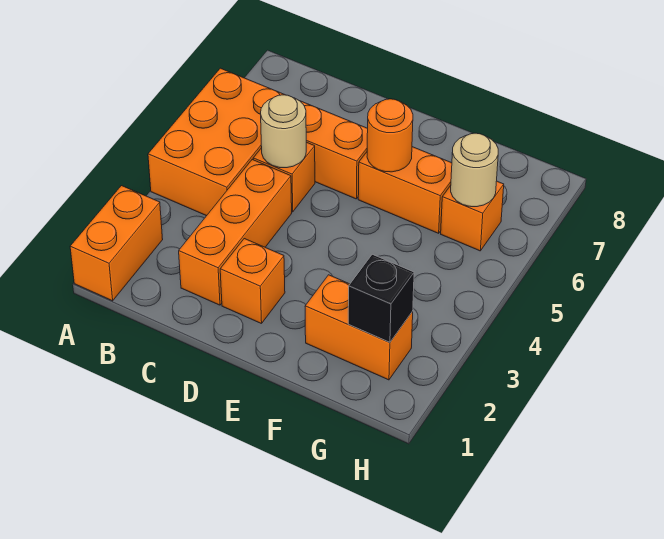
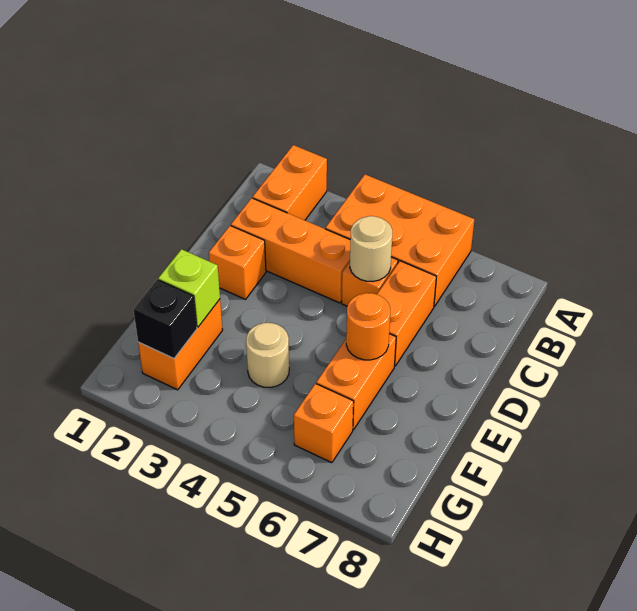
orange 1x2 brick [70,186,163,301] -> orange 1x2 brick turned to [253,145,327,220]
none -> lime 1x1 brick [158,249,220,327]
tan 1x1 round brick [451,133,498,207] -> tan 1x1 round brick moved to [246,323,289,388]

